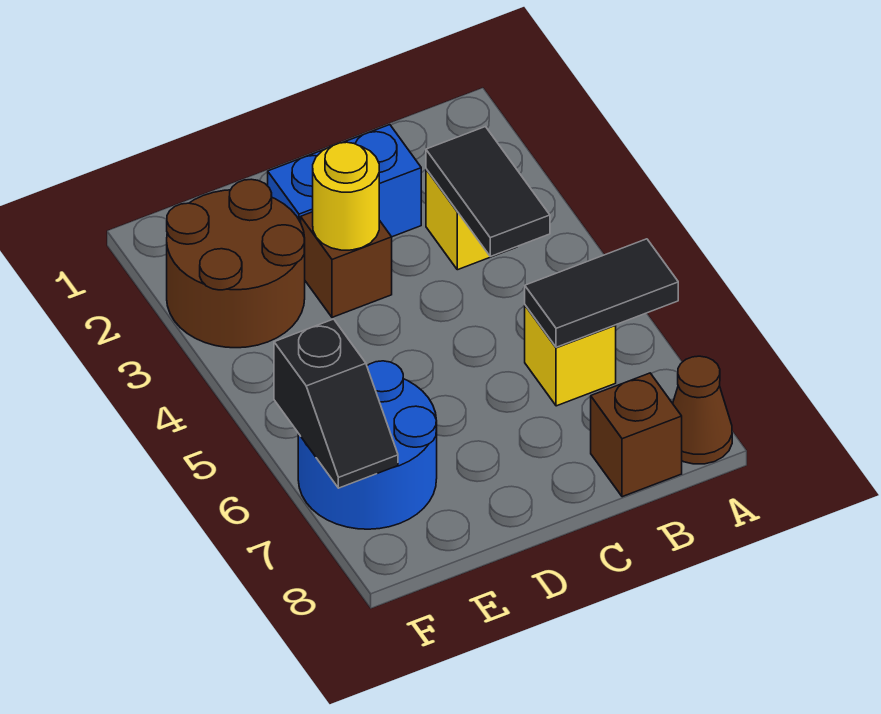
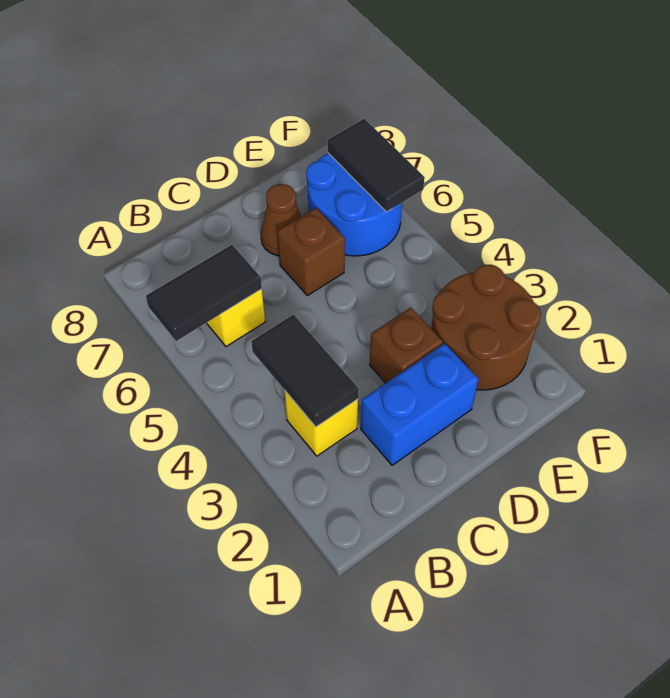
brown 1x1 cone [673,356,732,464] -> brown 1x1 cone moved to [261,184,301,256]
brown 1x1 brick [591,373,682,497] -> brown 1x1 brick moved to [277,208,345,296]
yellow 1x1 round brick [313,142,379,250] -> none
black 1x2 slope [274,319,398,488] -> black 1x2 tile [328,119,425,212]

